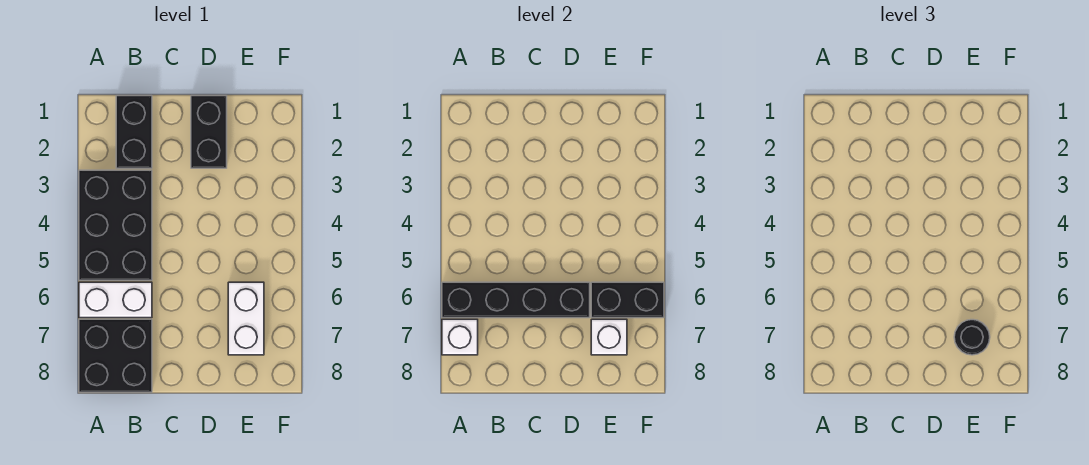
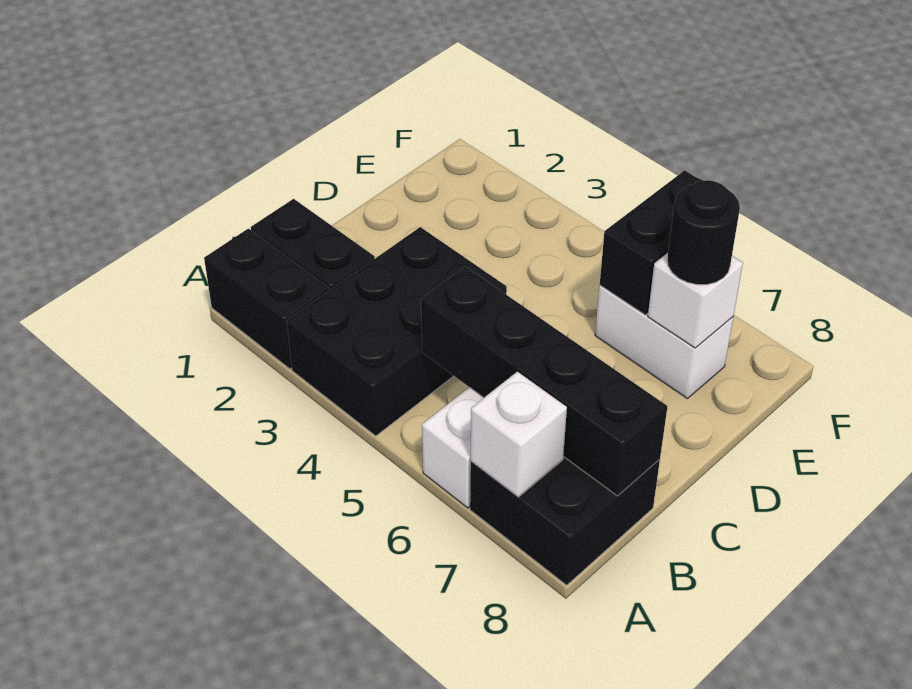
black 2x3 brick [79,170,152,280] -> black 2x3 brick turned to [287,227,507,436]
black 1x4 brick [442,282,590,318] -> black 1x4 brick turned to [421,267,668,496]
black 1x2 brick [191,96,227,168] -> black 1x2 brick moved to [204,229,329,369]

